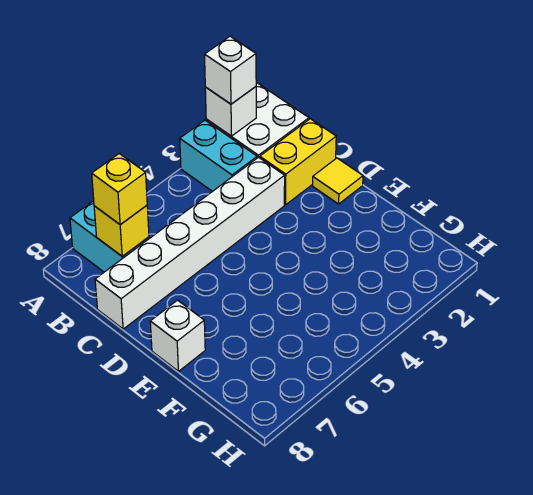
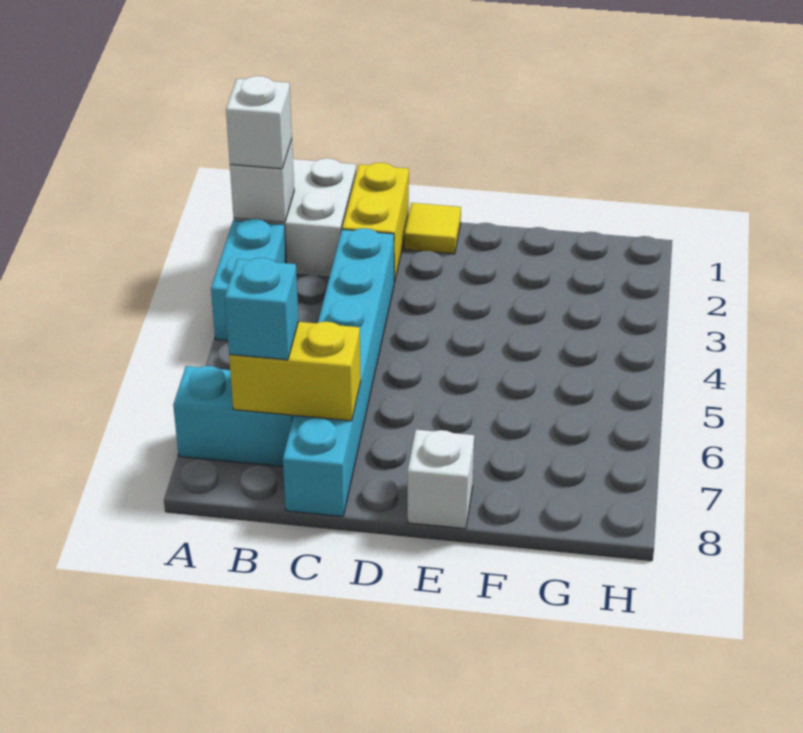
cyan 1x2 brick [180,120,257,192] -> cyan 1x2 brick turned to [211,219,287,341]
yellow 1x1 brick [94,205,149,256] -> yellow 1x2 brick [229,322,361,421]
yellow 1x1 brick [92,154,147,225] -> cyan 1x1 brick [225,258,299,360]
white 1x6 brick [95,157,285,329] -> cyan 1x6 brick [283,228,394,517]

